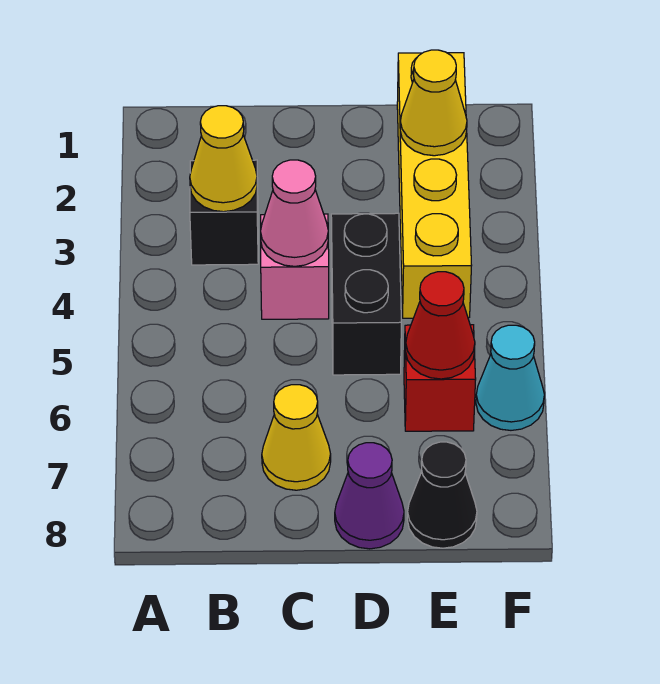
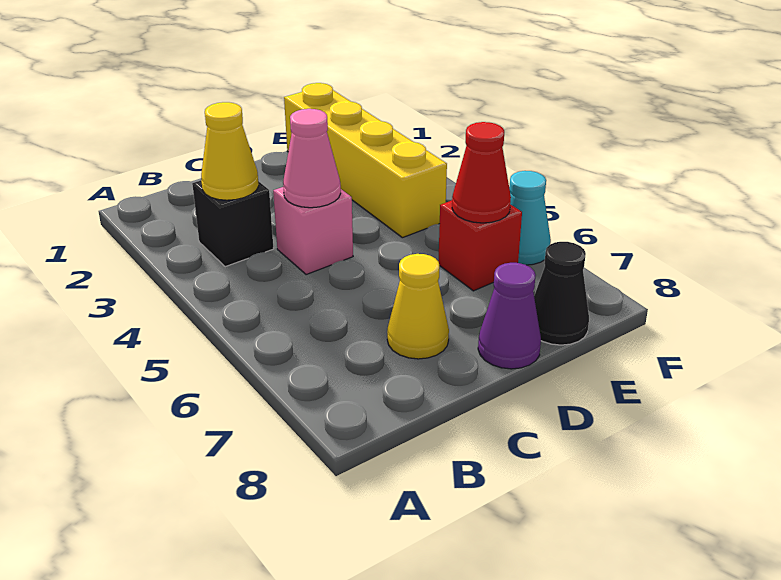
black 1x2 brick [331,213,401,375] -> none
yellow 1x1 cone [400,50,467,156] -> none

